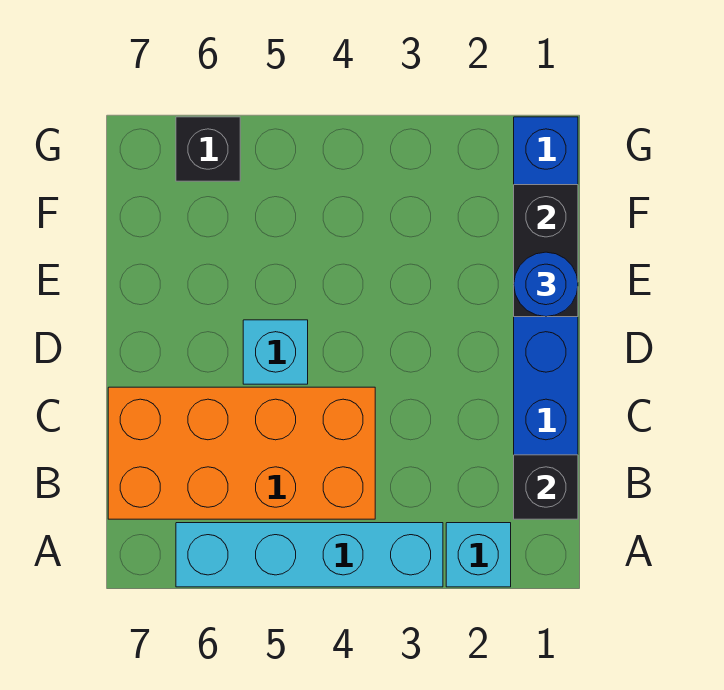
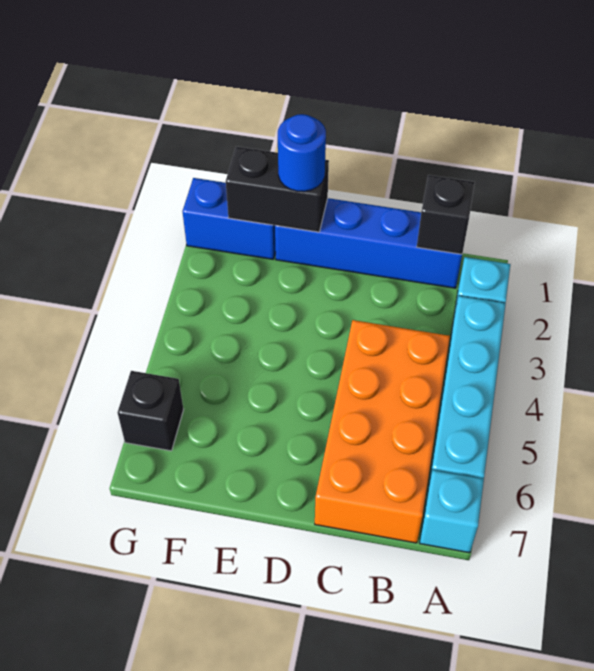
cyan 1x1 brick [243,320,308,384] -> cyan 1x1 brick moved to [420,470,484,553]

